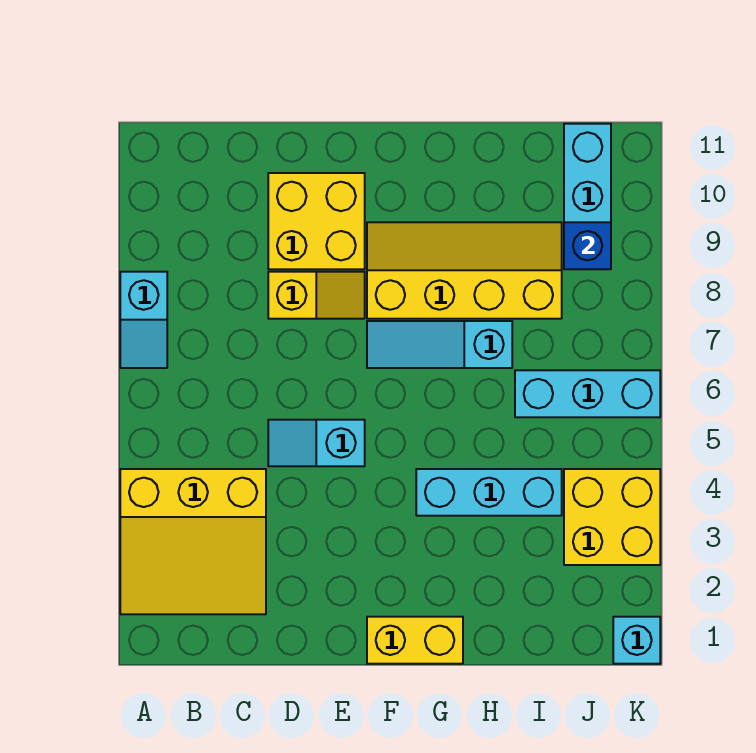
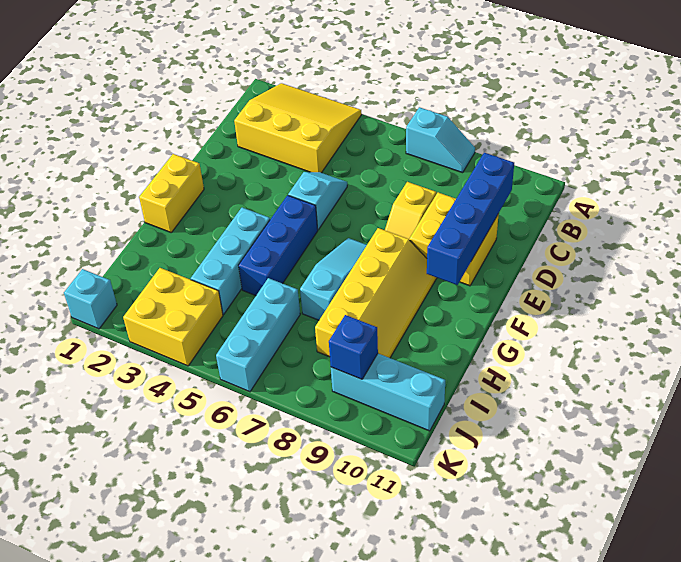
yellow 3x3 slope [120,469,266,614] -> yellow 3x3 slope turned to [234,83,362,173]
cyan 1x2 slope [120,272,167,368] -> cyan 1x2 slope turned to [406,107,475,173]
none -> blue 1x4 brick [427,153,514,285]
none -> blue 1x3 brick [239,195,318,296]

